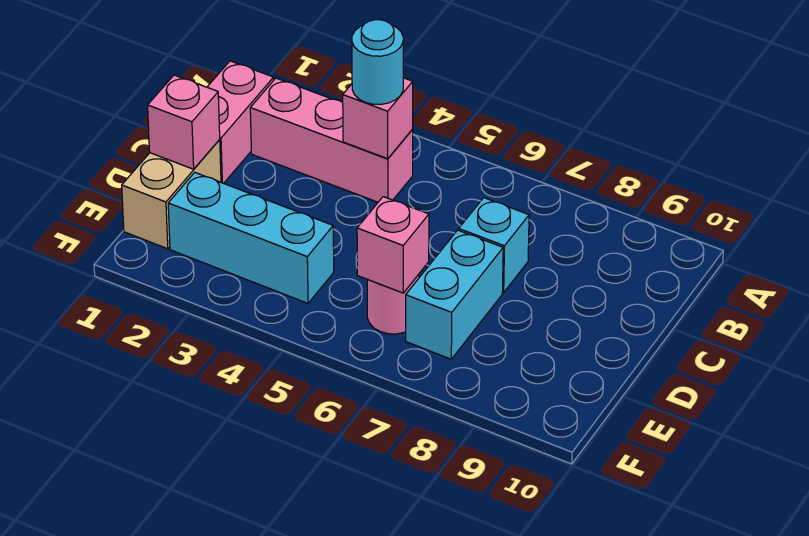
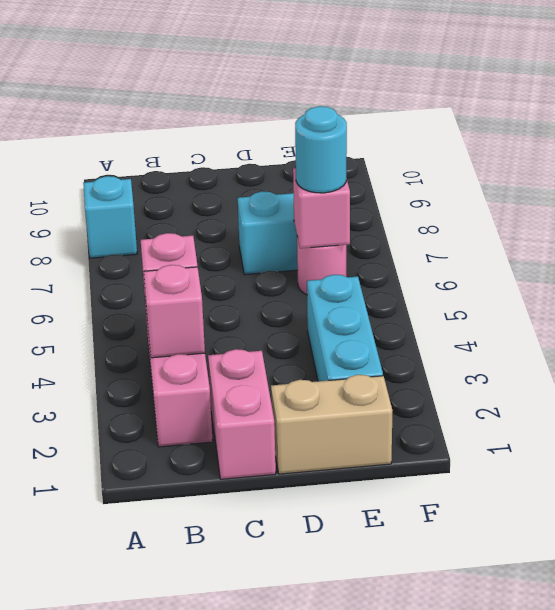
pink 1x2 brick [207,61,274,183] -> pink 1x2 brick turned to [208,349,276,479]
cyan 1x1 round brick [352,20,403,105] -> cyan 1x1 round brick moved to [295,106,347,193]
cyan 1x1 brick [459,198,529,293] -> cyan 1x1 brick moved to [83,176,137,258]
pink 1x1 brick [148,75,220,169] -> pink 1x1 brick moved to [144,265,205,358]

